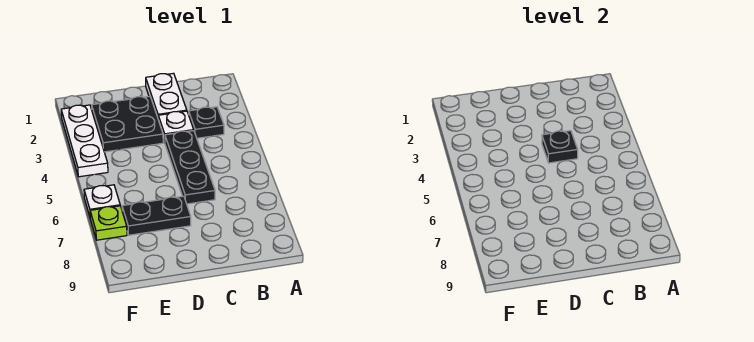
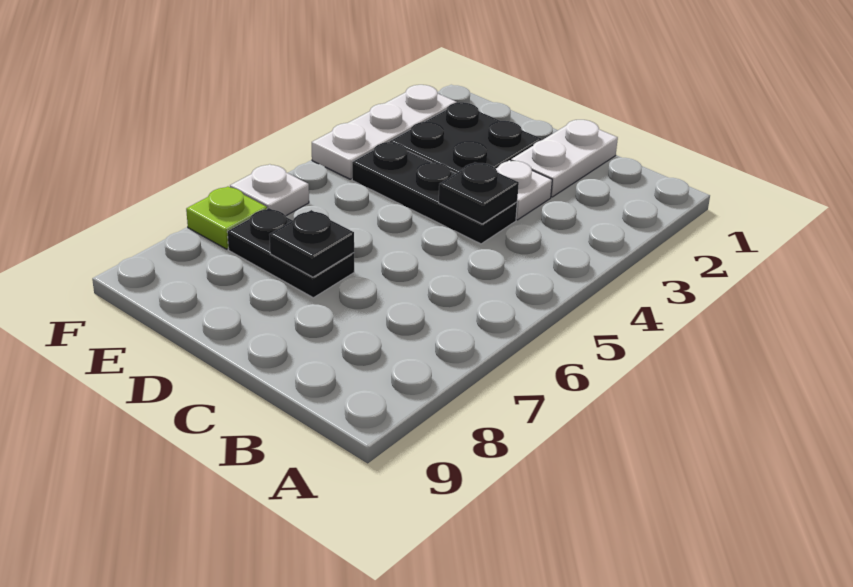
black 1x1 plate [189,107,224,138] -> black 1x1 plate moved to [269,210,354,277]
black 1x3 plate [165,131,215,204] -> black 1x3 plate turned to [352,142,517,244]

